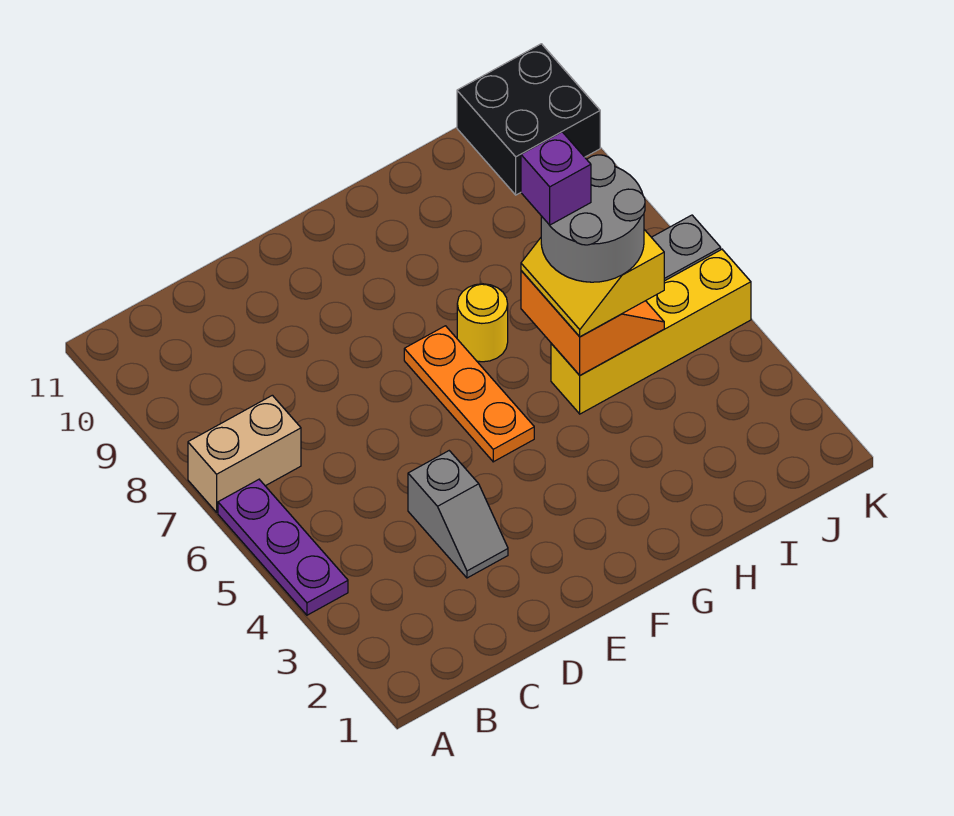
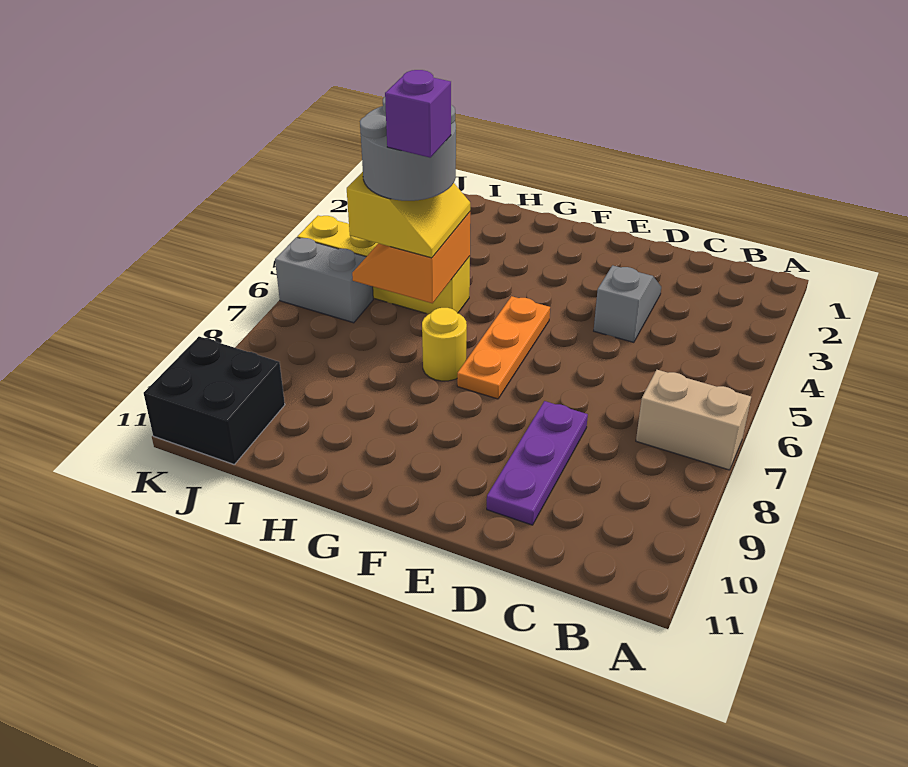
purple 1x3 plate [218,479,348,615] -> purple 1x3 plate moved to [487,401,588,525]

